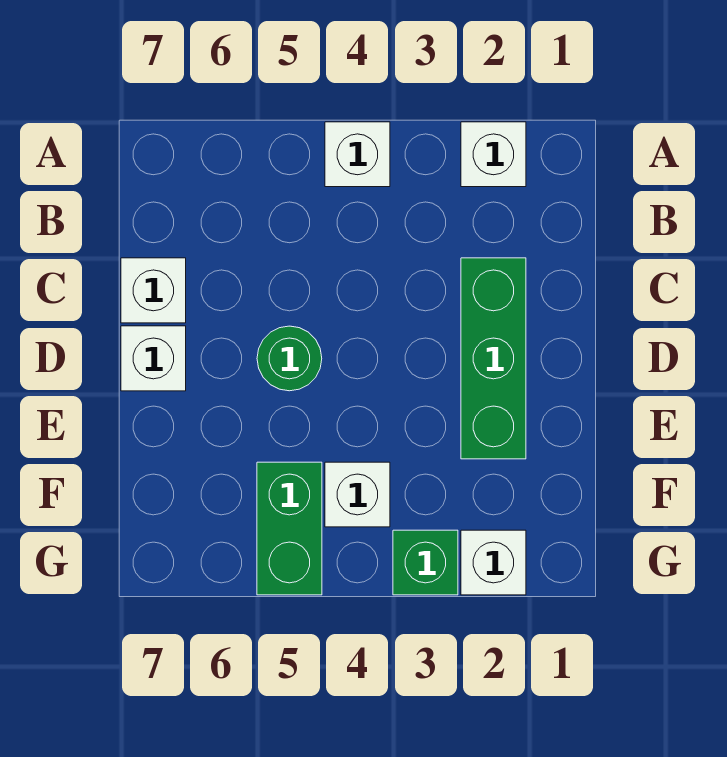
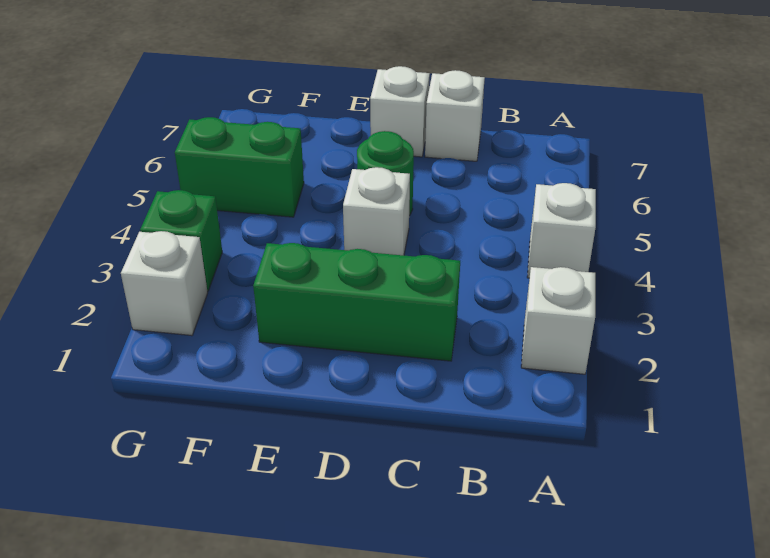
white 1x1 brick [325,462,390,527] -> white 1x1 brick moved to [343,167,410,255]

